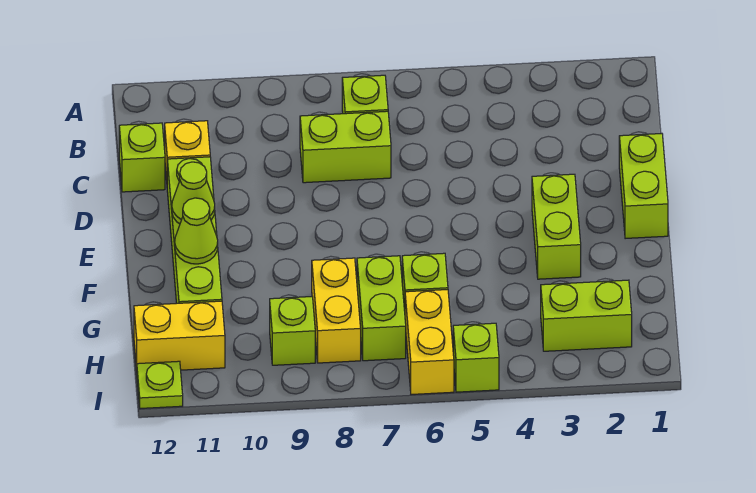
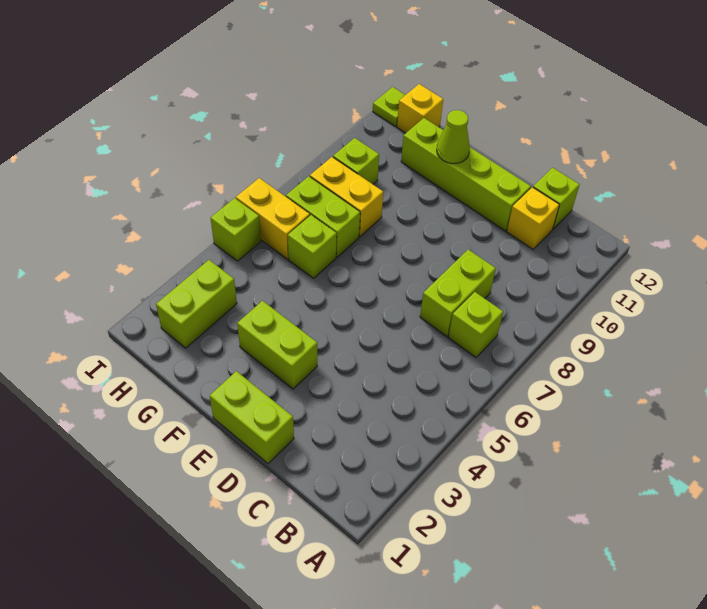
lime 1x1 cone [172,162,215,224] -> none
yellow 1x2 brick [134,301,225,370] -> yellow 1x1 brick [397,84,443,133]

